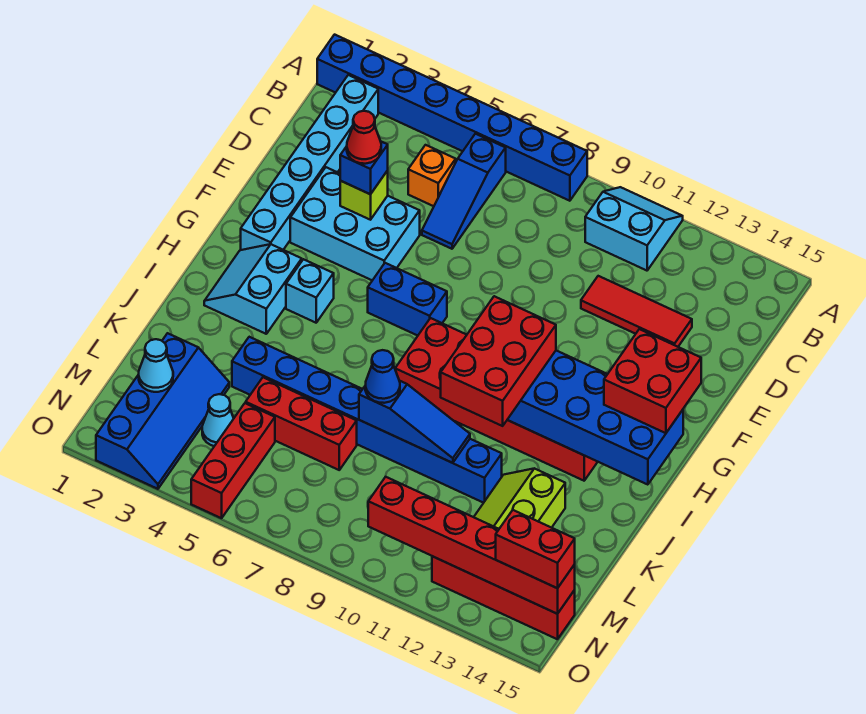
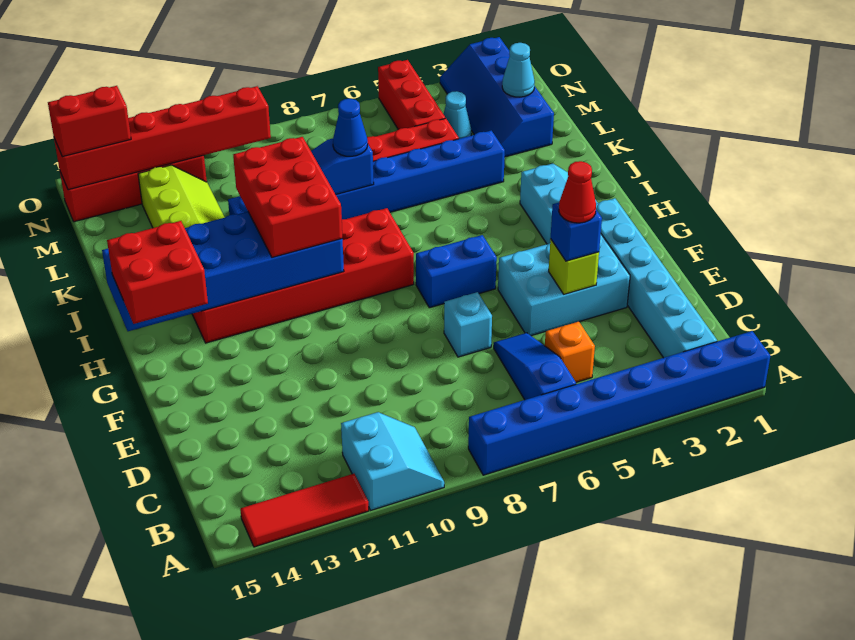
cyan 2x2 slope [585,187,683,271] -> cyan 2x2 slope turned to [341,412,444,510]
red 1x3 tile [581,276,692,347] -> red 1x3 tile moved to [240,474,369,547]
cyan 1x1 brick [286,259,334,323] -> cyan 1x1 brick moved to [444,292,492,357]

